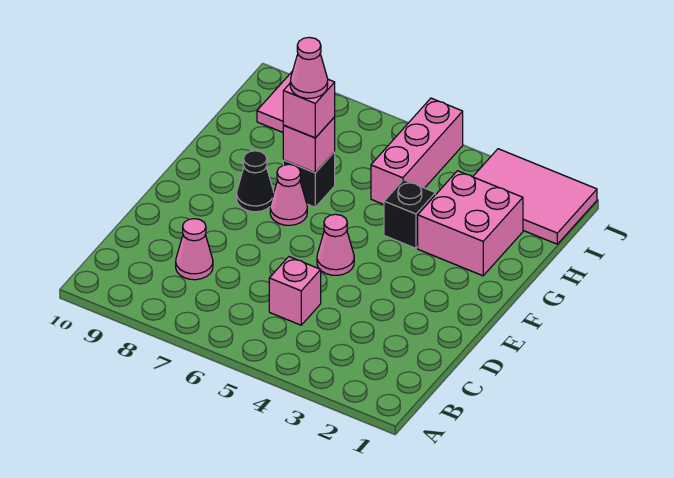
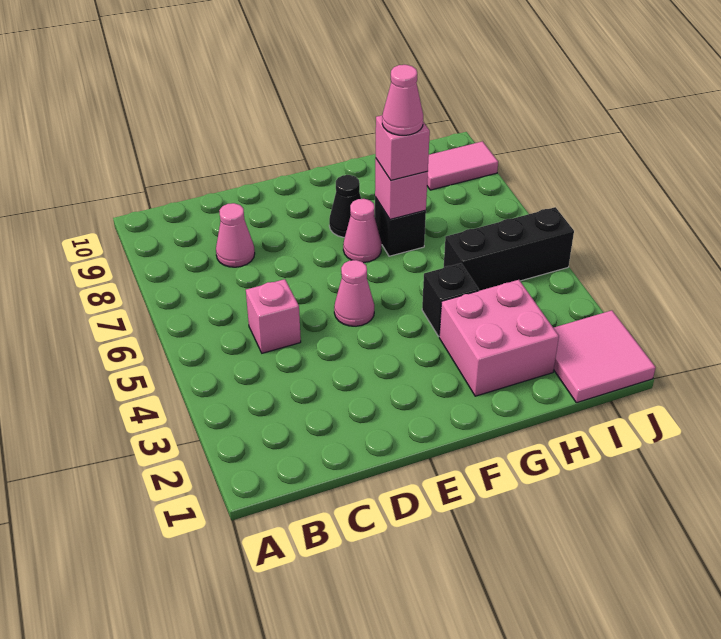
pink 1x3 brick [371,98,463,204] -> black 1x3 brick [444,207,574,291]
pink 2x3 tile [473,149,597,244] -> pink 2x2 tile [554,310,656,403]

